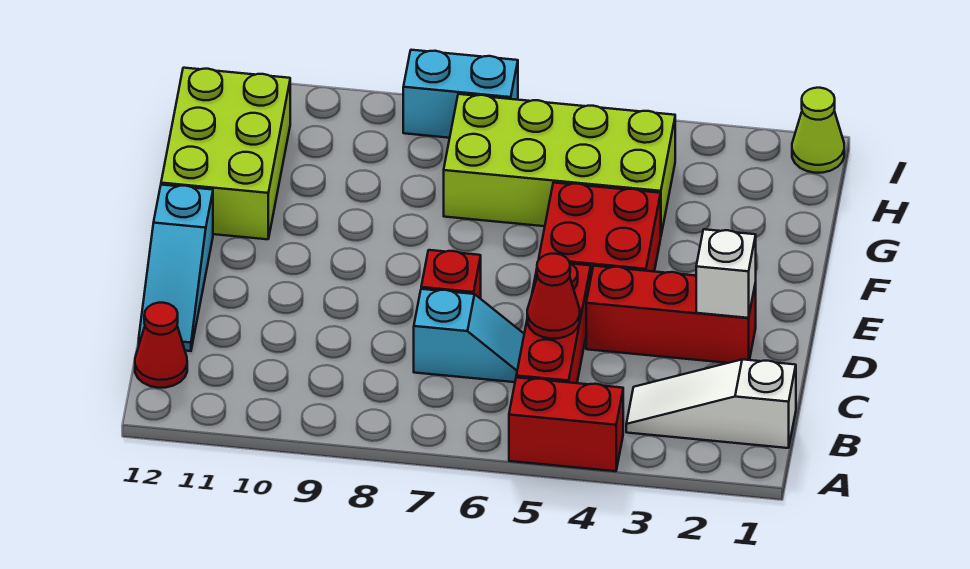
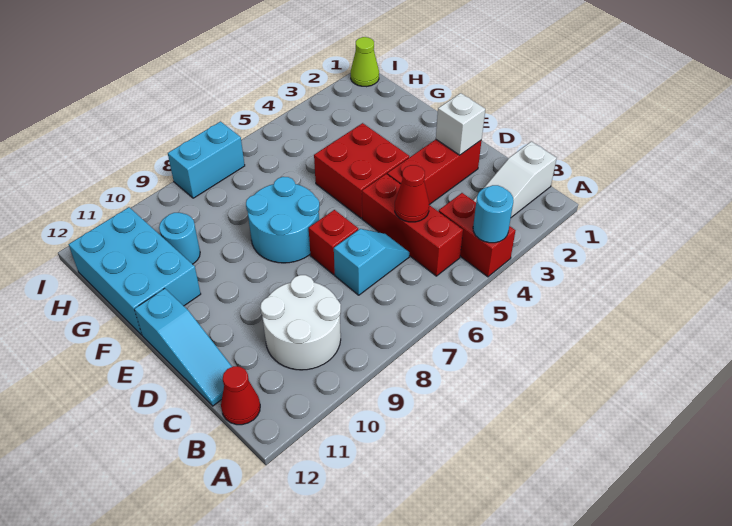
red 1x2 brick [509,377,623,471] -> red 1x2 brick turned to [439,193,516,277]
none -> cyan 1x1 round brick [473,185,513,243]
none -> white 2x2 round brick [260,275,341,370]
none -> cyan 2x2 round brick [246,177,319,263]
lime 2x3 brick [161,68,290,239] -> cyan 2x3 brick [69,207,201,335]
lime 2x4 brick [444,94,675,234] -> none
none -> cyan 1x1 round brick [159,213,200,264]

